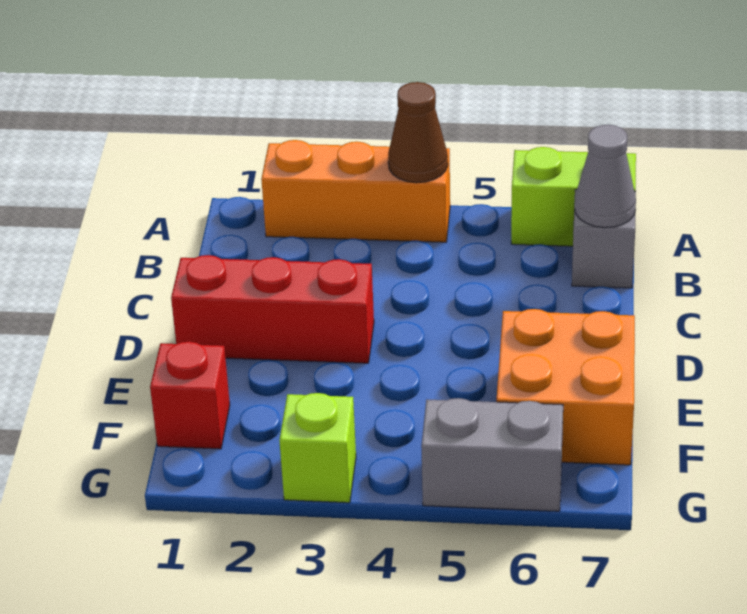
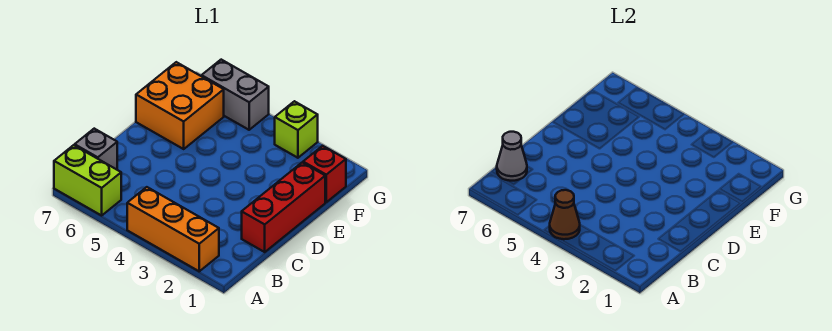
red 1x3 brick [171,255,374,363] -> red 1x3 brick turned to [242,163,325,252]

